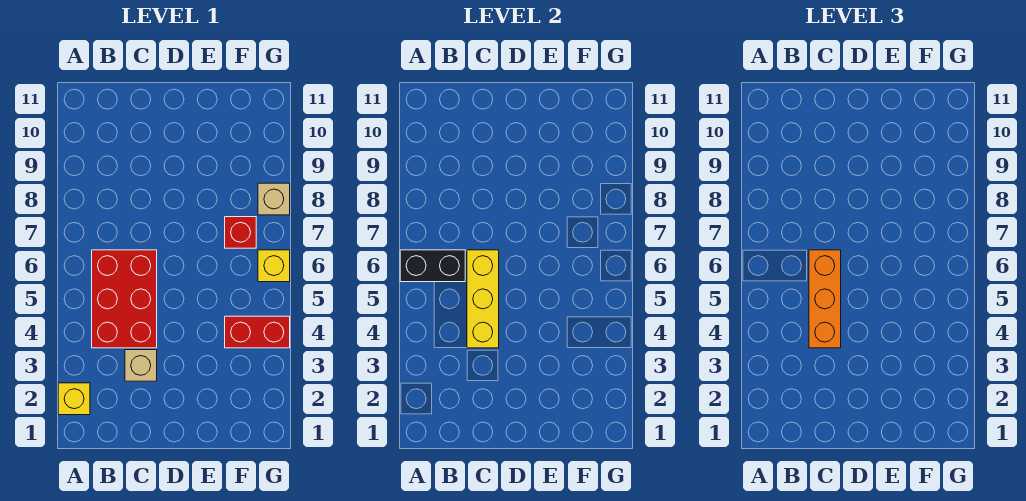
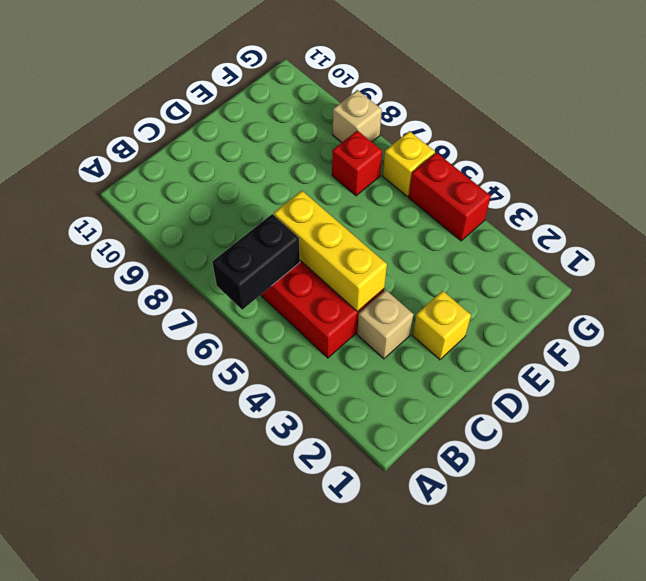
yellow 1x1 brick [58,383,90,415] -> yellow 1x1 brick moved to [413,291,471,360]
orange 1x3 brick [809,250,841,348] -> none
red 1x2 brick [225,316,290,348] -> red 1x2 brick turned to [409,153,491,241]

